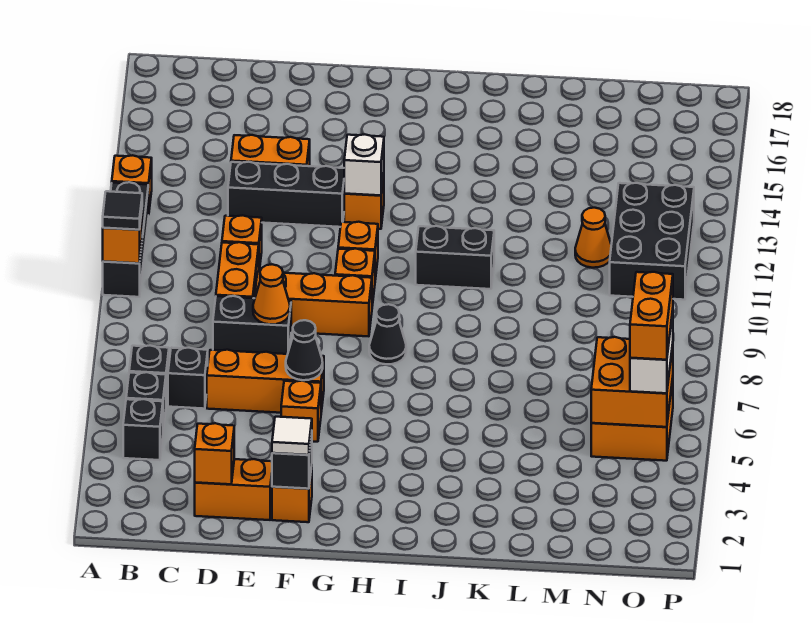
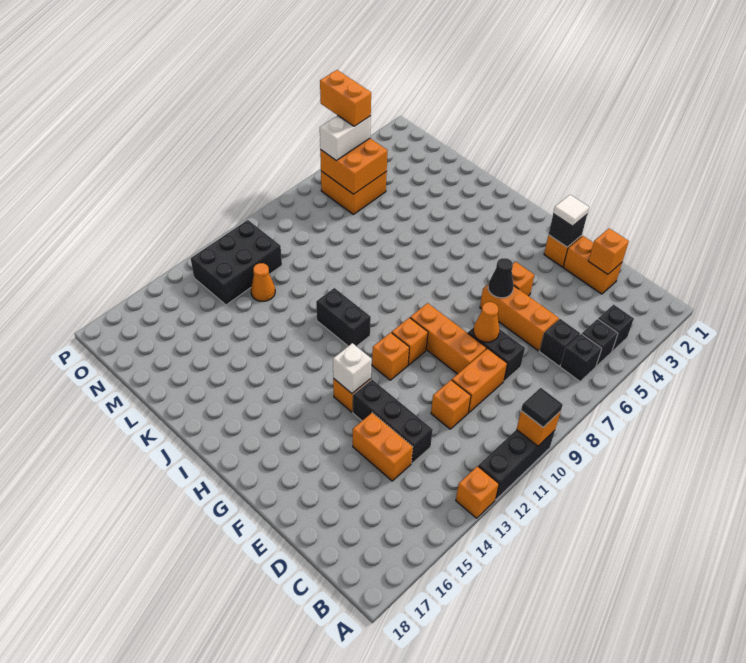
black 1x1 cone [369,304,406,364] -> none
orange 1x2 brick [630,272,673,360] -> orange 1x2 brick turned to [320,70,371,126]

